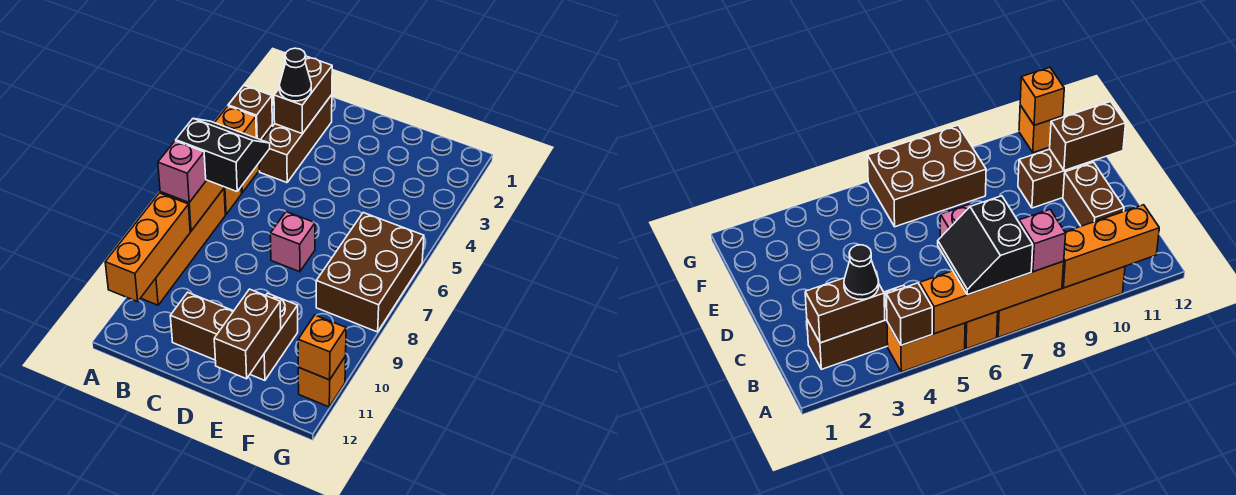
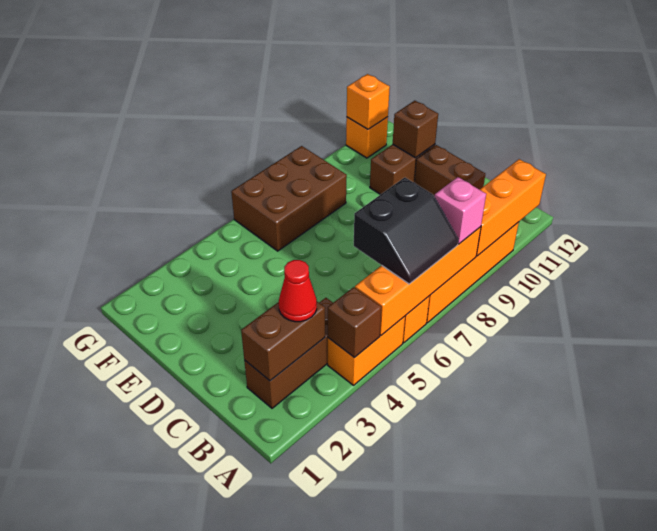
black 2x2 slope [176,119,270,191] -> black 2x2 slope turned to [354,177,458,284]
black 1x1 cone [280,48,311,101] -> red 1x1 cone [279,260,317,322]
pink 1x1 brick [270,212,315,272] -> none
brown 1x2 brick [214,289,281,379] -> brown 1x1 brick [393,101,438,158]

